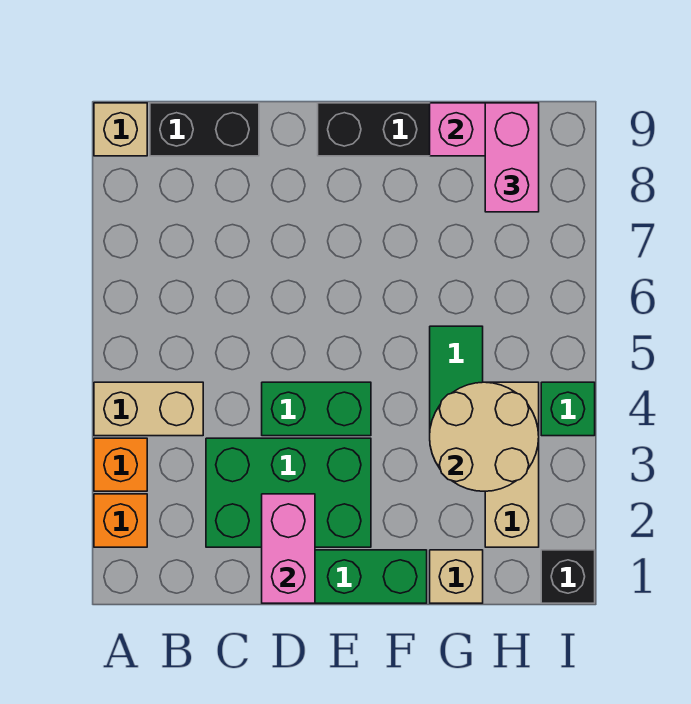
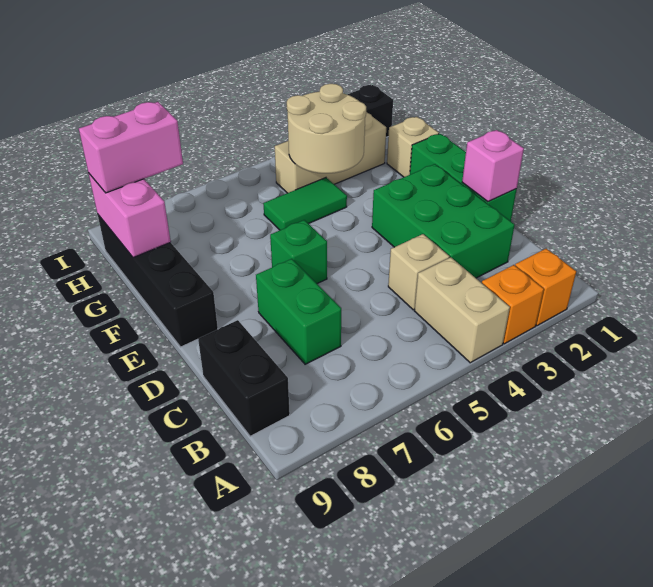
tan 1x1 brick [94,103,147,156] -> tan 1x1 brick moved to [388,234,449,310]
pink 1x2 brick [262,494,315,603] -> pink 1x1 brick [462,130,524,202]
green 1x2 brick [262,382,371,436] -> green 1x2 brick moved to [256,259,341,364]
green 1x1 brick [541,382,595,436] -> green 1x1 brick moved to [270,220,327,284]

